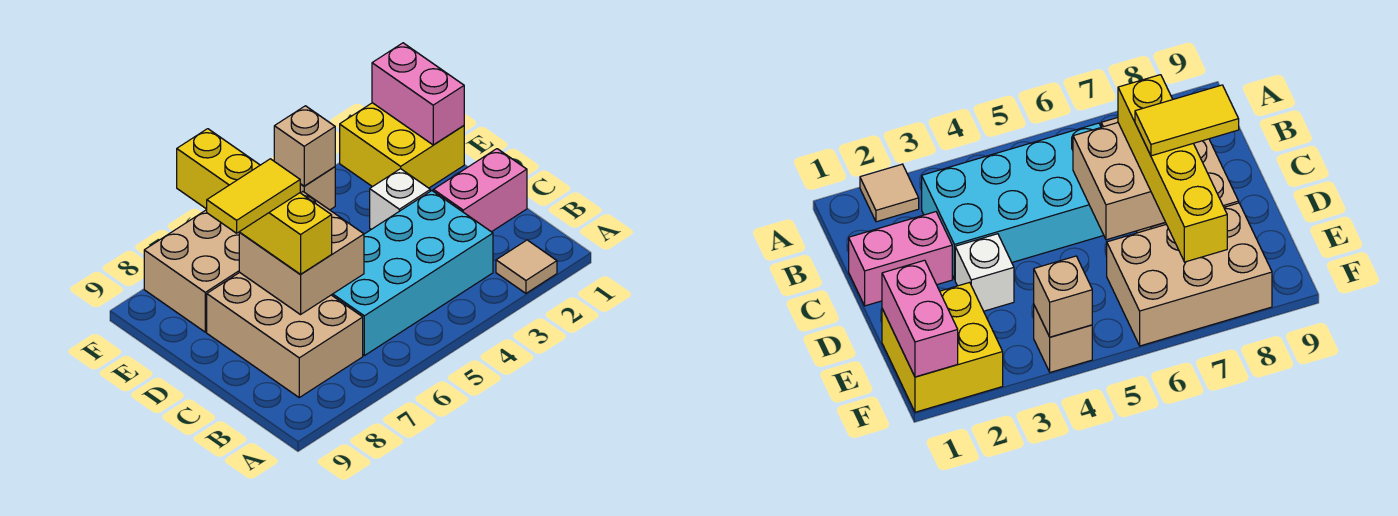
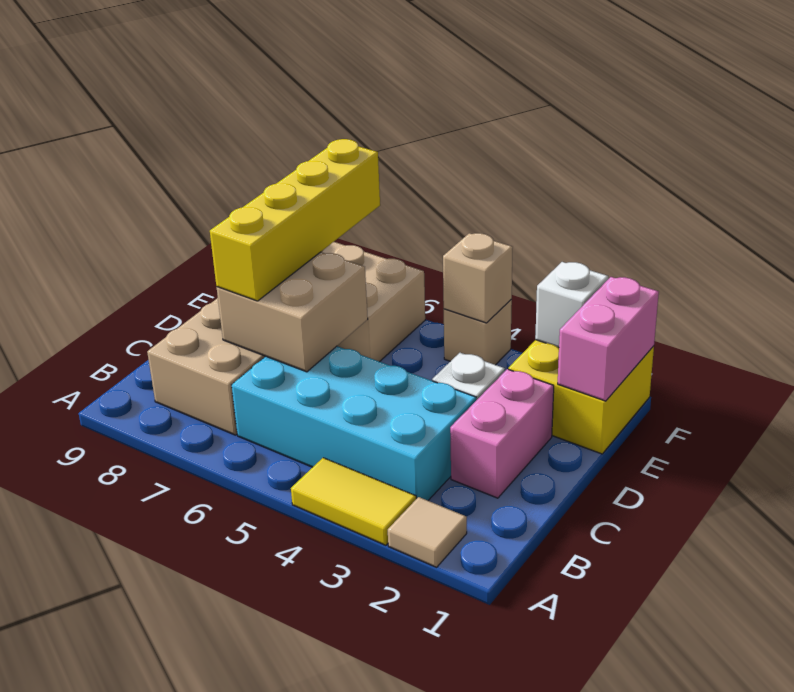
pink 1x2 brick [433,149,527,232] -> pink 1x2 brick turned to [450,369,554,498]
yellow 1x2 tile [207,159,300,233] -> yellow 1x2 tile moved to [291,458,416,545]
none -> white 1x1 brick [535,262,608,347]

